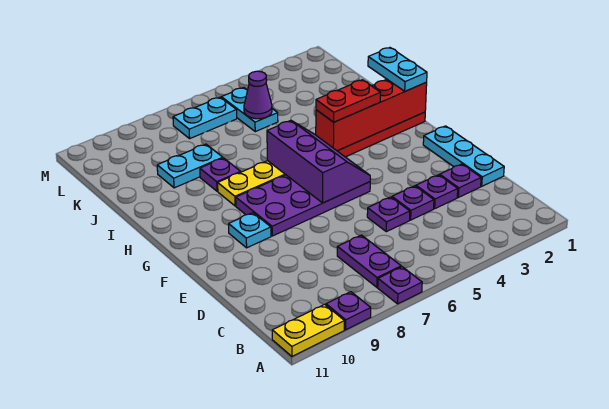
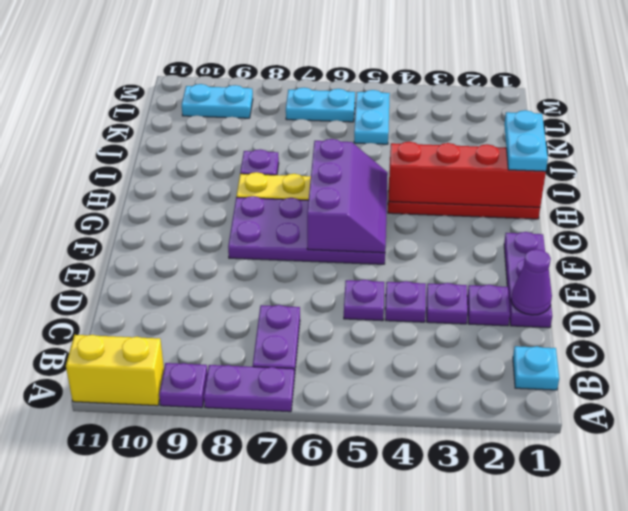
purple 1x1 plate [378,267,422,304] -> purple 1x2 plate [204,365,294,412]
yellow 1x2 plate [272,304,344,356] -> yellow 1x2 brick [66,335,164,406]
cyan 1x3 plate [423,126,504,186] -> purple 1x3 plate [504,232,552,328]
cyan 1x1 plate [229,213,271,248] -> cyan 1x1 plate moved to [513,346,559,390]
red 1x2 plate [316,80,381,122] -> none
cyan 1x2 plate [157,144,223,188] -> cyan 1x2 plate moved to [182,84,253,118]
purple 1x1 cone [244,71,272,119] -> purple 1x1 cone moved to [511,249,552,315]

